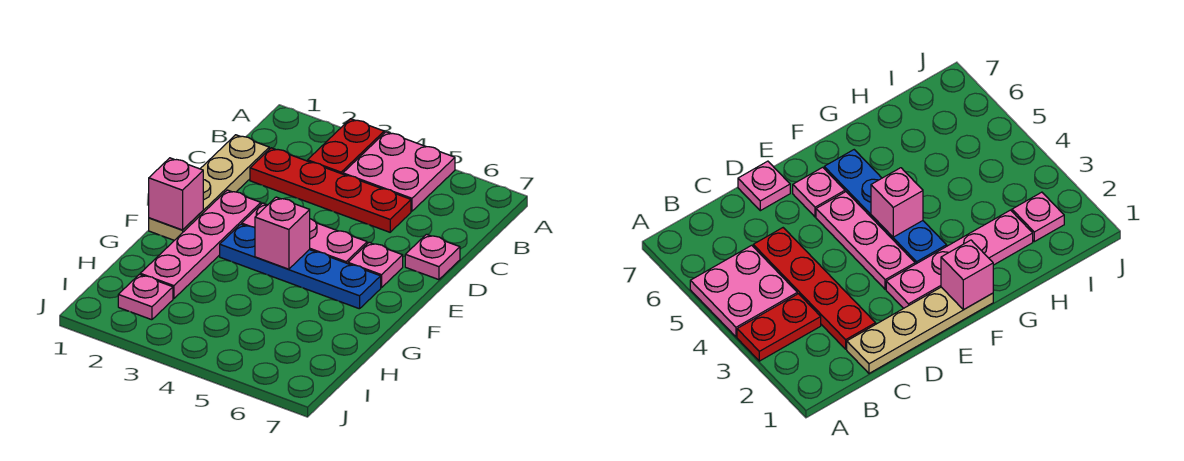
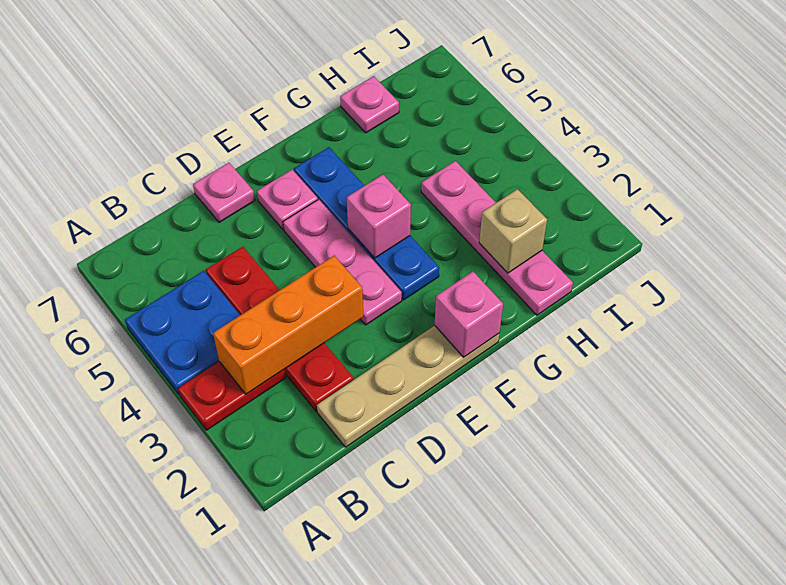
pink 2x2 plate [343,132,455,211] -> blue 2x2 plate [125,271,240,395]
none -> orange 1x3 brick [213,256,363,394]
pink 1x4 plate [140,190,261,299] -> pink 1x4 plate turned to [421,161,573,315]
none -> tan 1x1 brick [479,189,547,273]
pink 1x1 plate [118,274,173,320] -> pink 1x1 plate moved to [340,76,399,133]

